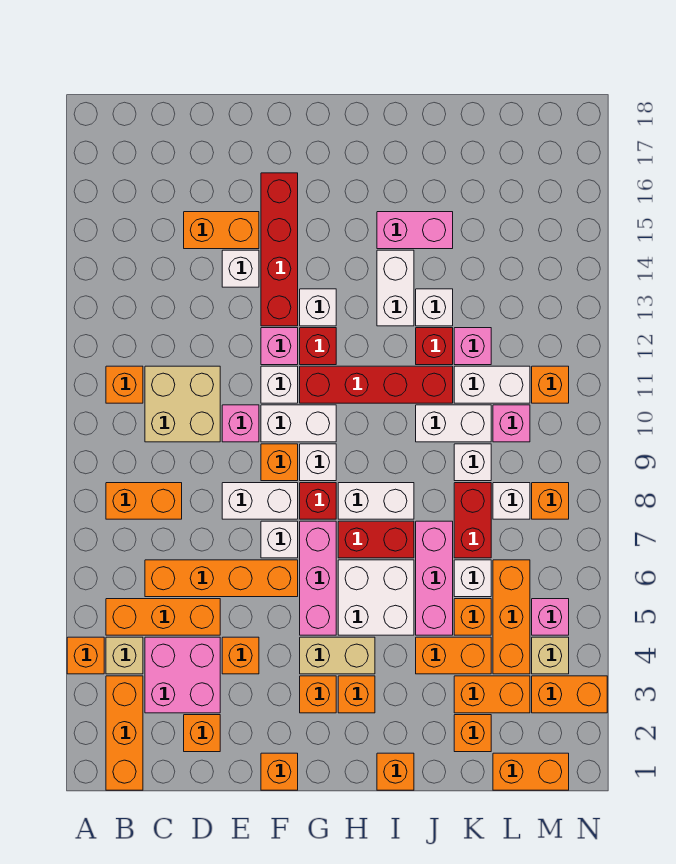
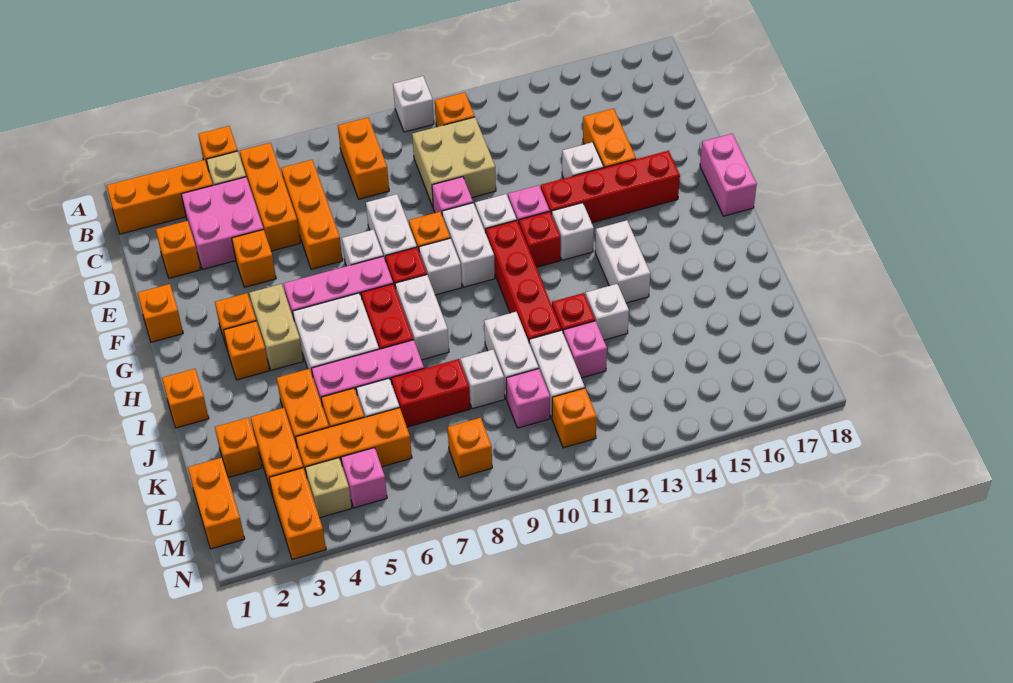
orange 1x4 brick [145,560,298,597] -> orange 1x3 brick [281,160,343,269]
white 1x2 brick [377,250,414,326] -> white 1x2 brick turned to [595,220,650,303]
pink 1x2 brick [377,212,453,249] -> pink 1x2 brick moved to [700,134,757,216]
white 1x1 brick [493,483,530,519] -> white 1x1 brick moved to [393,76,434,132]

